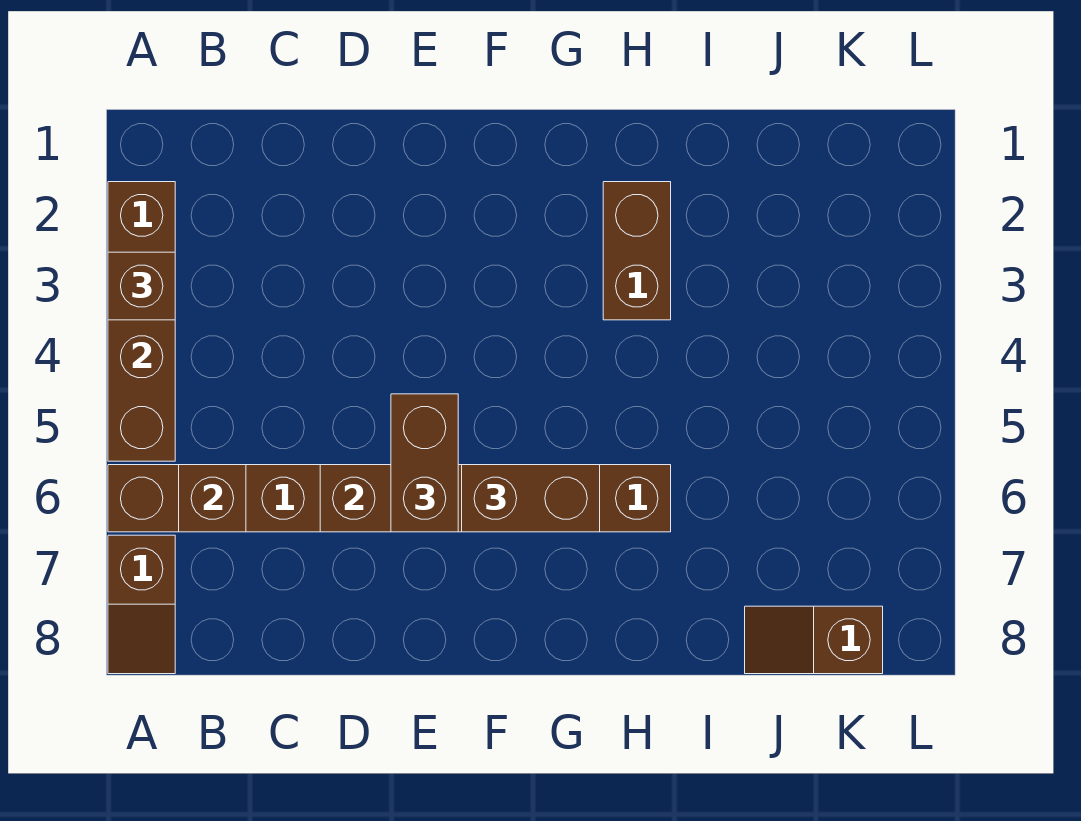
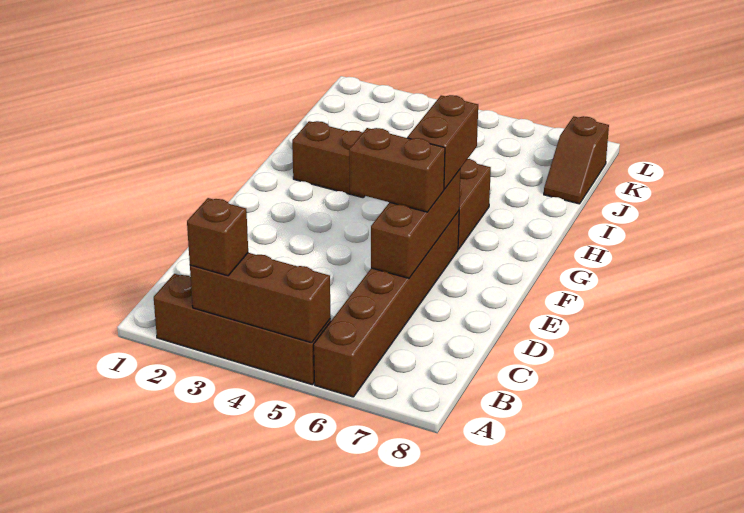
brown 1x2 slope [108,535,175,674] -> none
brown 1x1 brick [179,465,246,532] -> none

